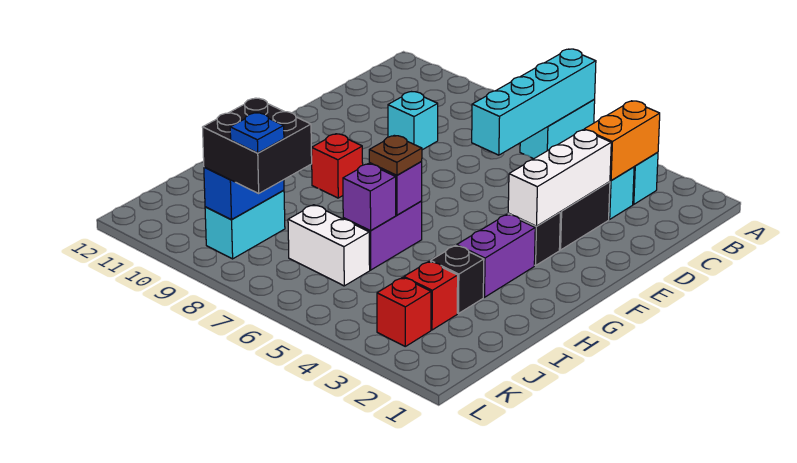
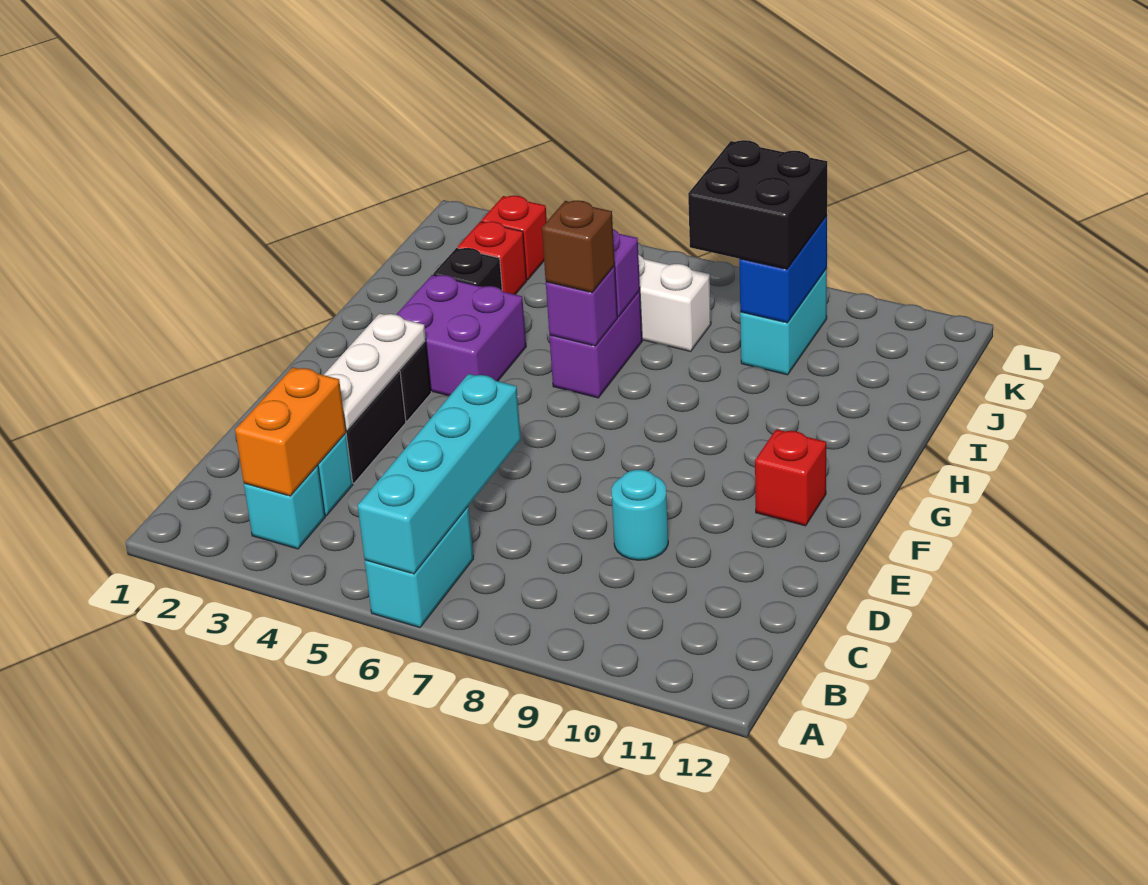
white 1x3 brick [508,130,611,226] -> white 1x3 plate [324,313,426,431]
cyan 1x1 brick [388,92,438,150] -> cyan 1x1 round brick [611,470,668,560]
purple 1x2 brick [457,214,535,297] -> purple 2x2 brick [396,275,526,396]
red 1x1 brick [312,134,363,198] -> red 1x1 brick moved to [755,429,826,526]
brown 1x1 plate [369,135,422,175] -> brown 1x1 brick [542,200,615,292]
blue 1x1 plate [230,113,284,153] -> none

